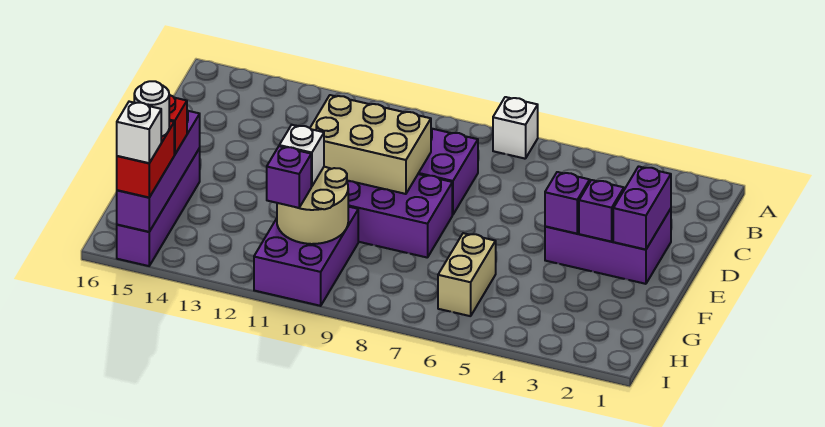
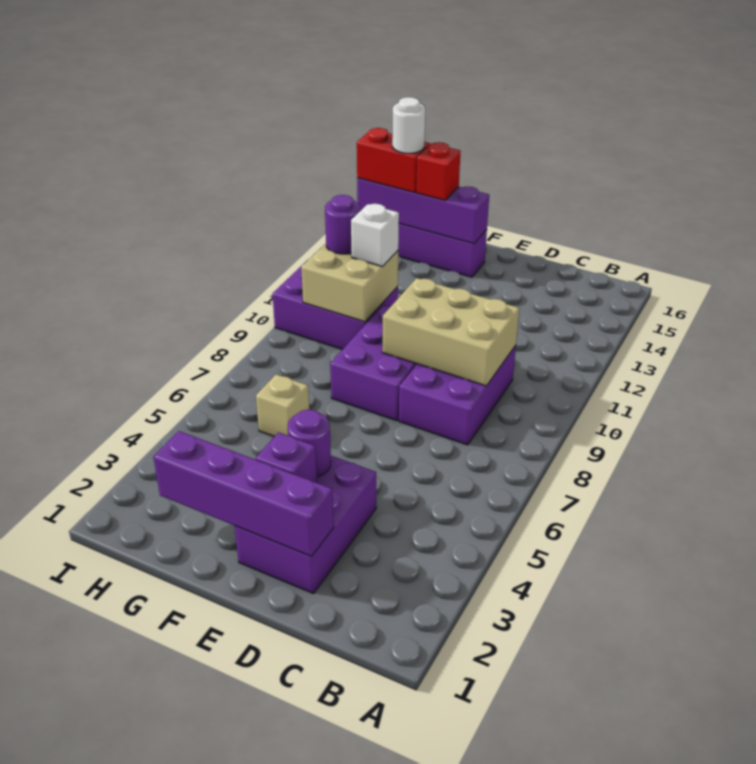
white 1x1 brick [493,97,538,159] -> none
purple 1x2 brick [613,166,671,249] -> purple 1x4 brick [153,431,334,557]
tan 2x3 brick [310,95,431,194] -> tan 2x3 brick turned to [382,278,519,386]
purple 1x1 brick [545,172,590,234] -> purple 1x1 round brick [288,409,331,477]
tan 1x2 brick [438,233,496,316] -> tan 1x1 brick [256,374,309,437]
tan 2x2 round brick [277,167,348,244] -> tan 2x2 brick [301,244,398,322]
purple 1x1 brick [267,146,311,208] -> purple 1x1 round brick [325,195,360,254]
white 1x1 brick [117,102,161,163] -> none

